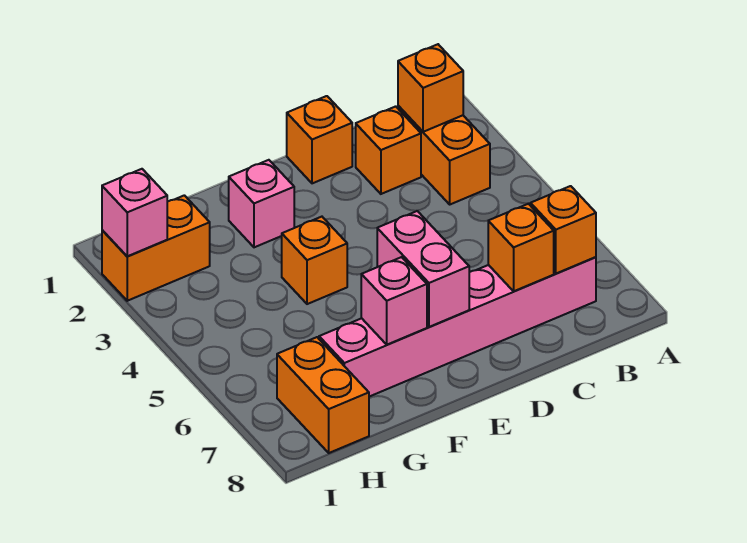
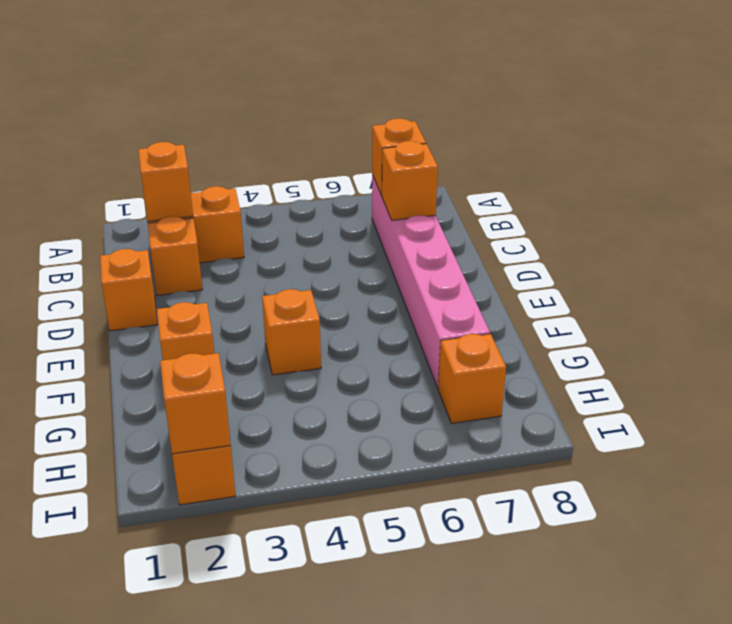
pink 1x2 brick [377,211,469,327] -> none
pink 1x1 brick [229,160,294,247] -> orange 1x1 brick [157,302,214,360]
pink 1x1 brick [361,257,427,345] -> none
orange 1x2 brick [277,337,369,453] -> orange 1x1 brick [438,334,506,423]
pink 1x1 brick [102,169,167,256] -> orange 1x1 brick [160,353,231,454]

